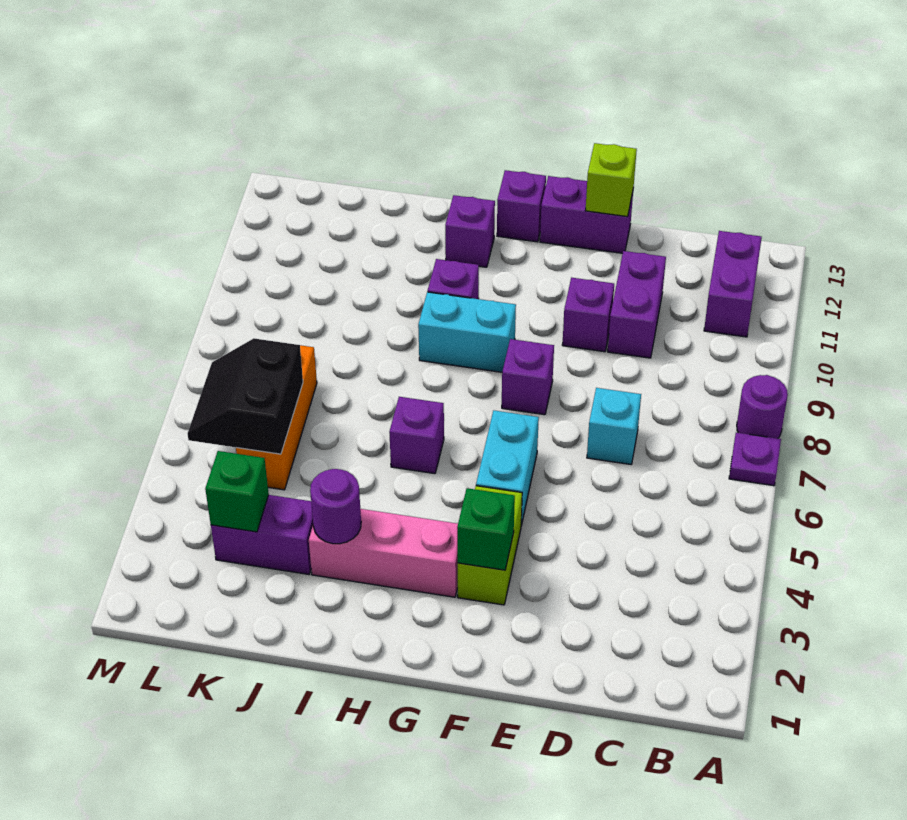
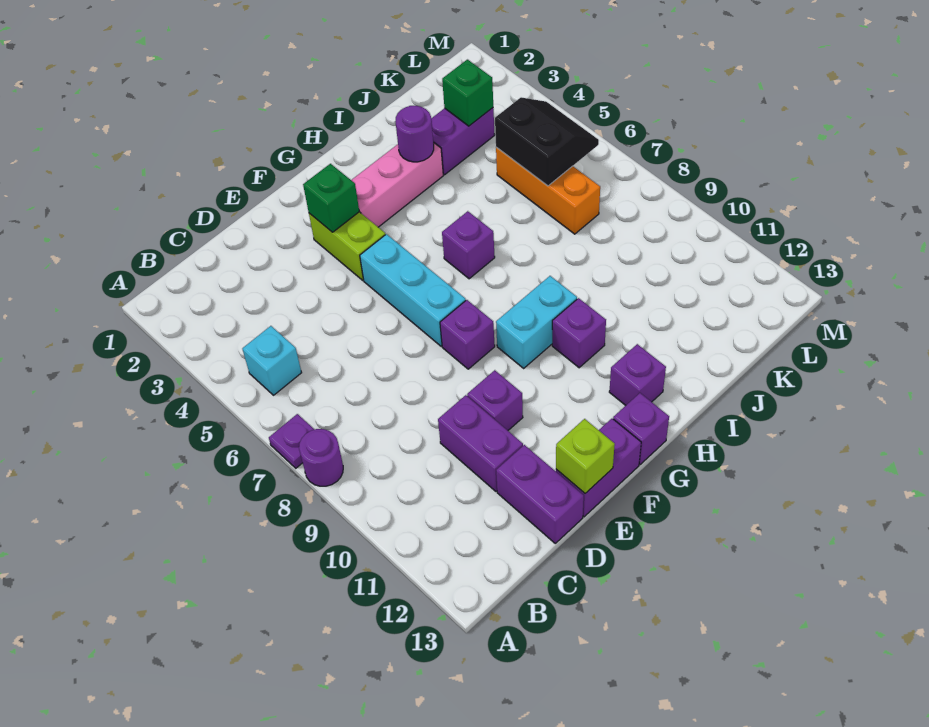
purple 1x2 brick [704,231,762,337] -> purple 1x2 brick moved to [496,445,584,543]
cyan 1x1 brick [587,388,641,464] -> cyan 1x1 brick moved to [242,326,302,395]
cyan 1x2 brick [476,410,539,526] -> cyan 1x3 brick [360,234,466,346]

